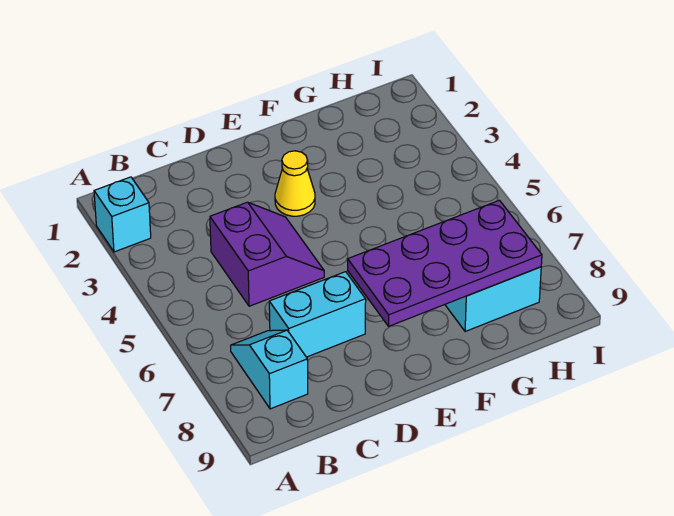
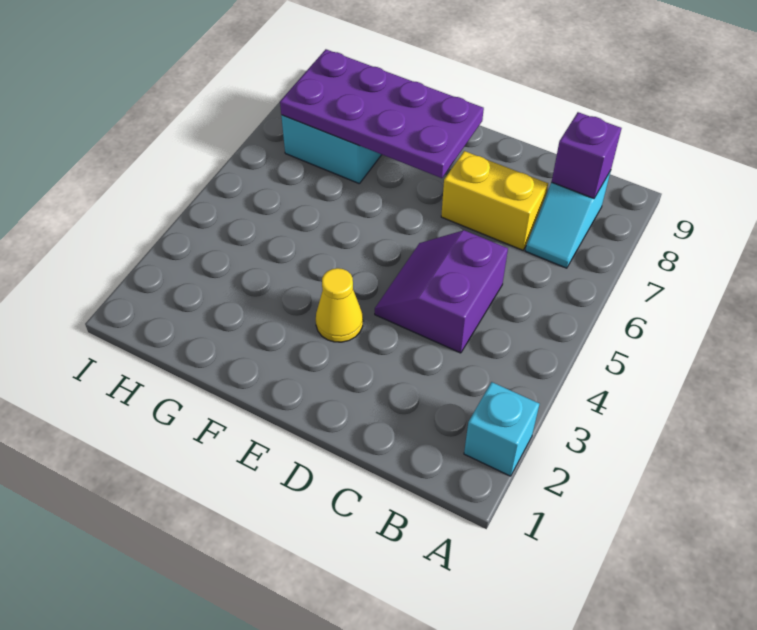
none -> purple 1x1 brick [552,112,621,198]
cyan 1x2 brick [269,272,366,357] -> yellow 1x2 brick [441,151,548,250]

